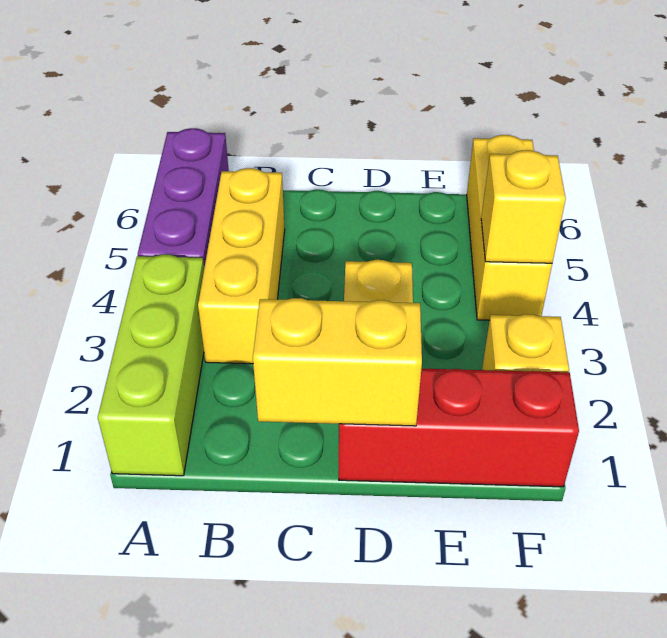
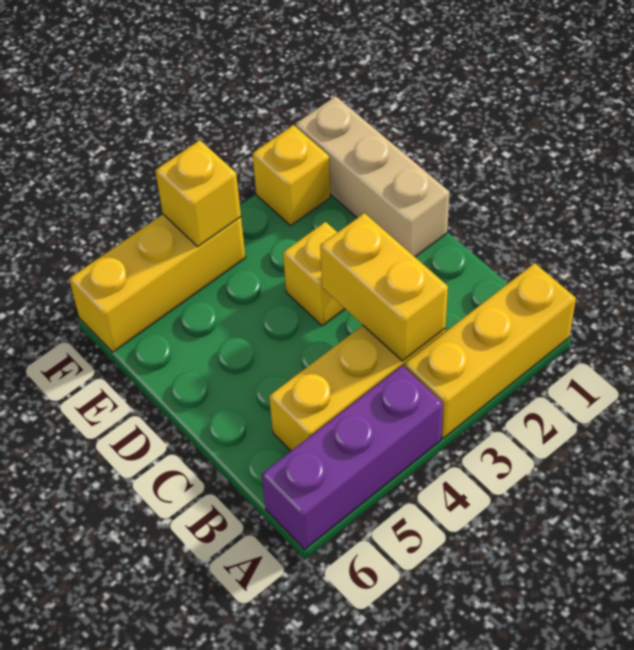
lime 1x3 brick [98,255,204,476] -> yellow 1x3 brick [404,263,576,438]
yellow 1x2 brick [253,298,422,426] -> yellow 1x2 brick moved to [320,213,448,361]
red 1x3 brick [339,369,579,487] -> tan 1x3 brick [296,96,450,257]

